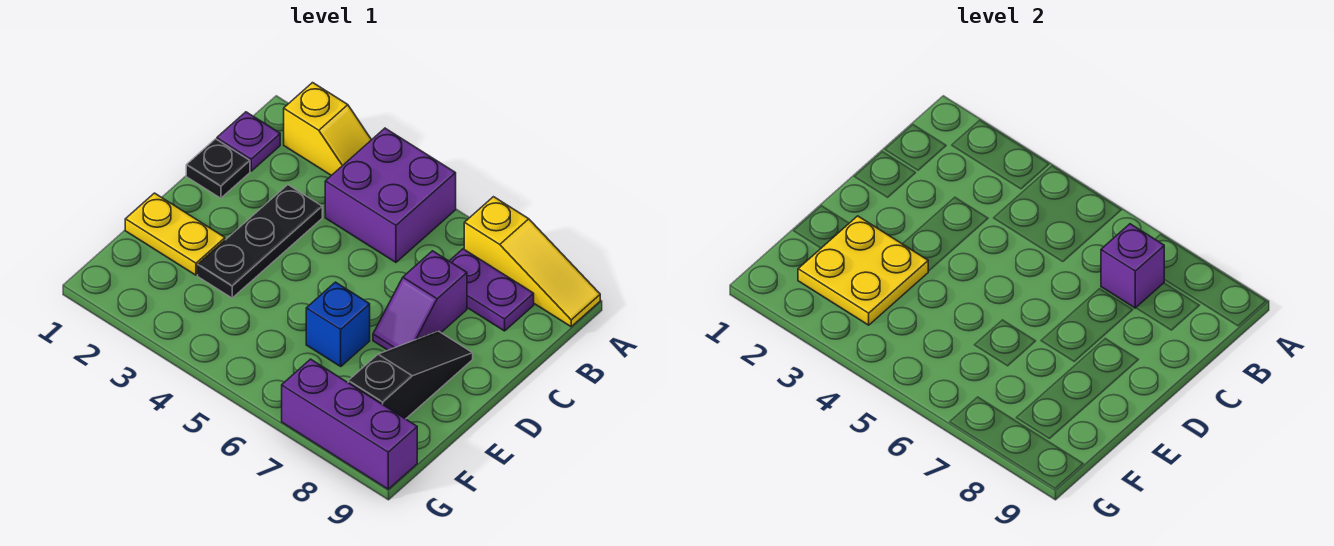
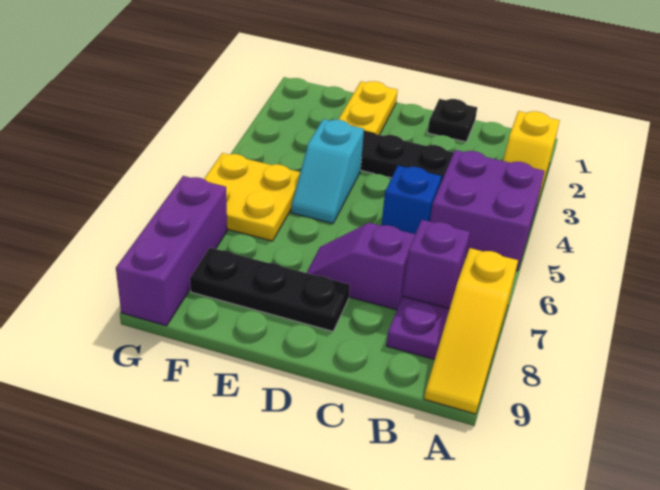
purple 1x1 plate [217,112,280,171] -> none
black 1x3 slope [348,331,473,419] -> black 1x3 plate [190,248,350,331]
yellow 2x2 plate [798,216,928,325] -> yellow 2x2 plate moved to [204,153,300,241]
none -> cyan 1x2 slope [291,119,364,224]
blue 1x1 brick [306,282,370,366] -> blue 1x1 brick moved to [381,166,441,234]

